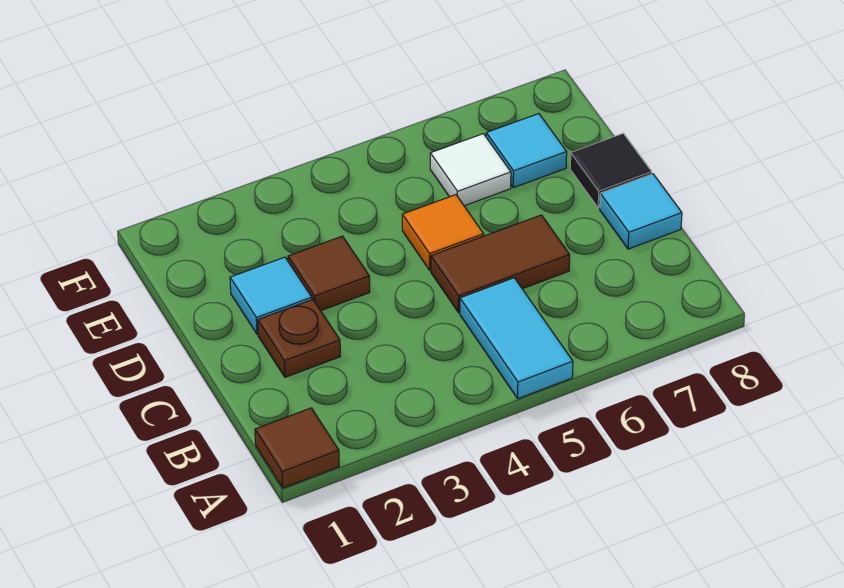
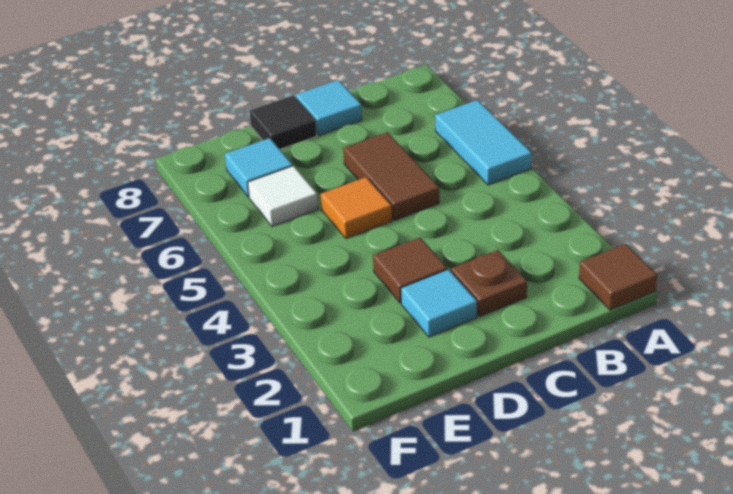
cyan 1x2 tile [460,278,573,399] -> cyan 1x2 tile turned to [435,100,532,185]

